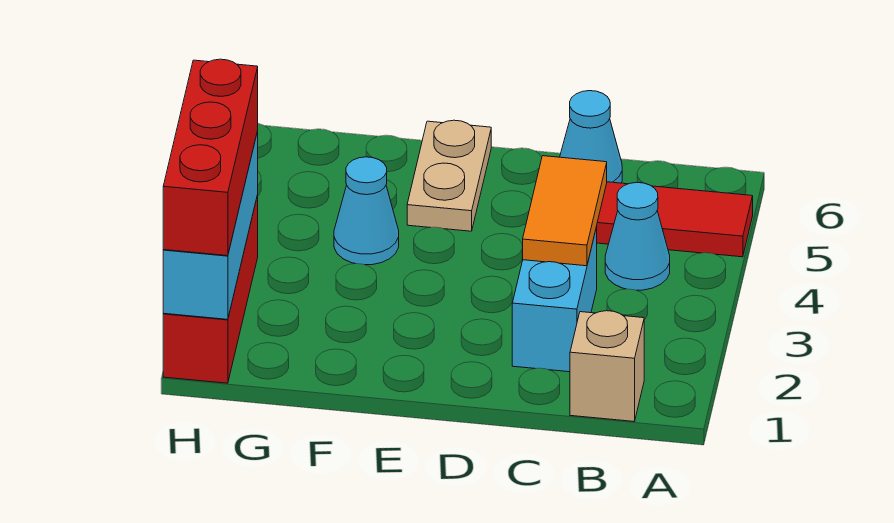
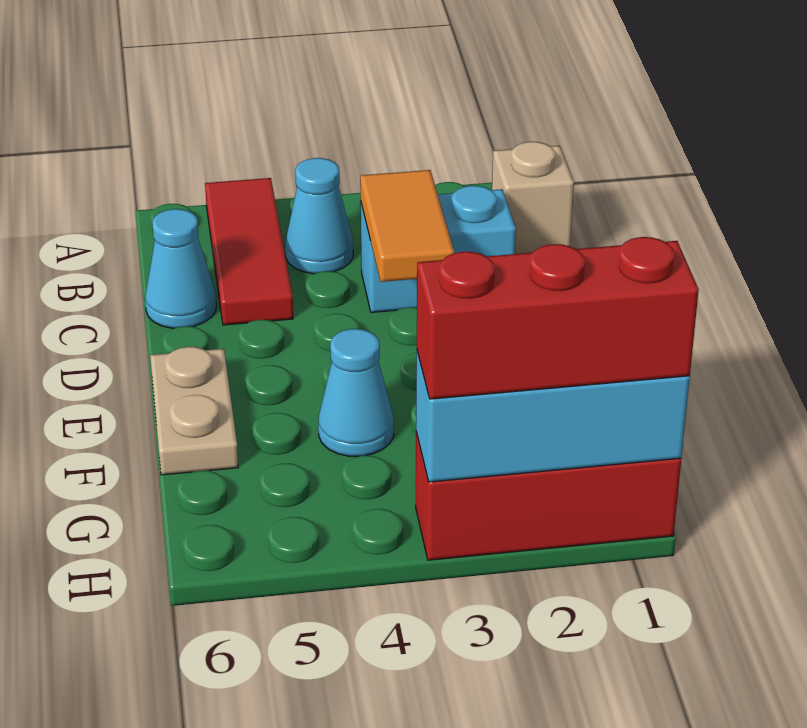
orange 1x2 tile [523,156,607,266] -> orange 1x2 tile turned to [360,170,454,282]
tan 1x2 plate [407,120,491,231] -> tan 1x2 plate turned to [150,347,238,475]

